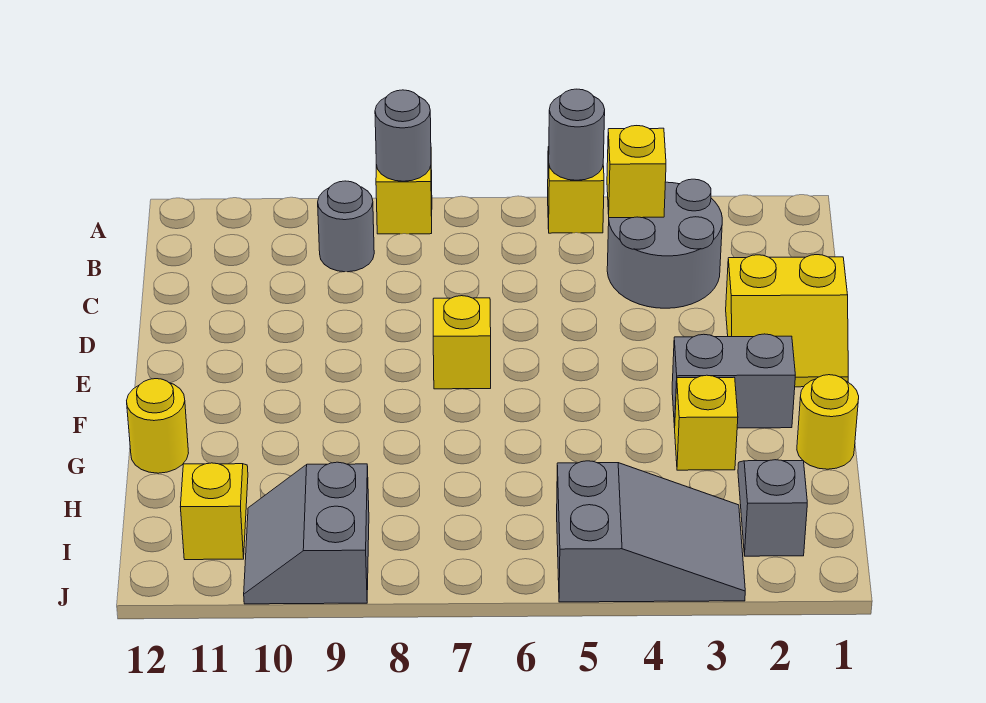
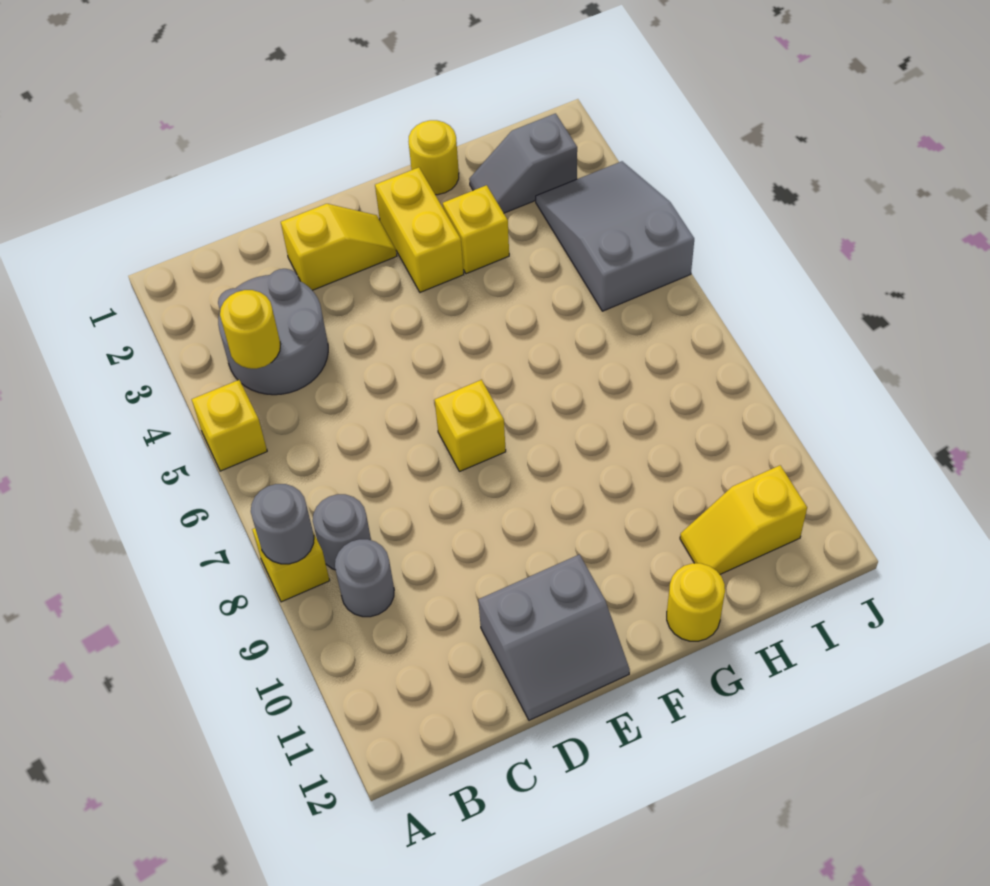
grey 1x1 round brick [549,89,605,180] -> grey 1x1 round brick moved to [313,494,371,570]
yellow 1x1 brick [607,126,666,218] -> yellow 1x1 round brick [220,290,281,369]
yellow 2x2 slope [726,255,848,387] -> yellow 1x2 slope [281,204,397,290]
grey 1x2 brick [672,334,795,428] -> yellow 1x2 brick [375,167,464,292]
grey 2x2 slope [244,462,369,604] -> grey 2x2 slope moved to [478,554,630,720]

